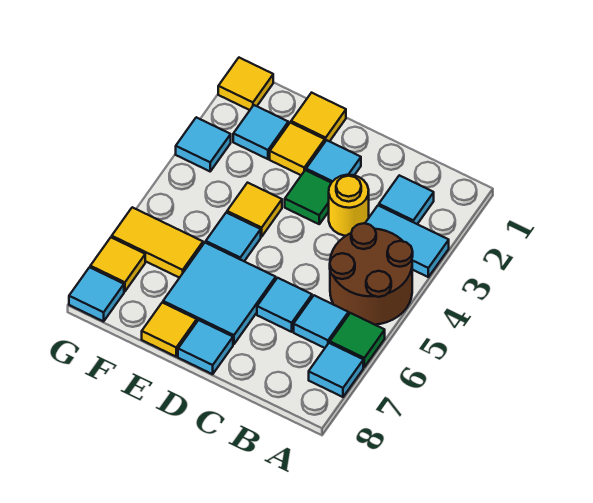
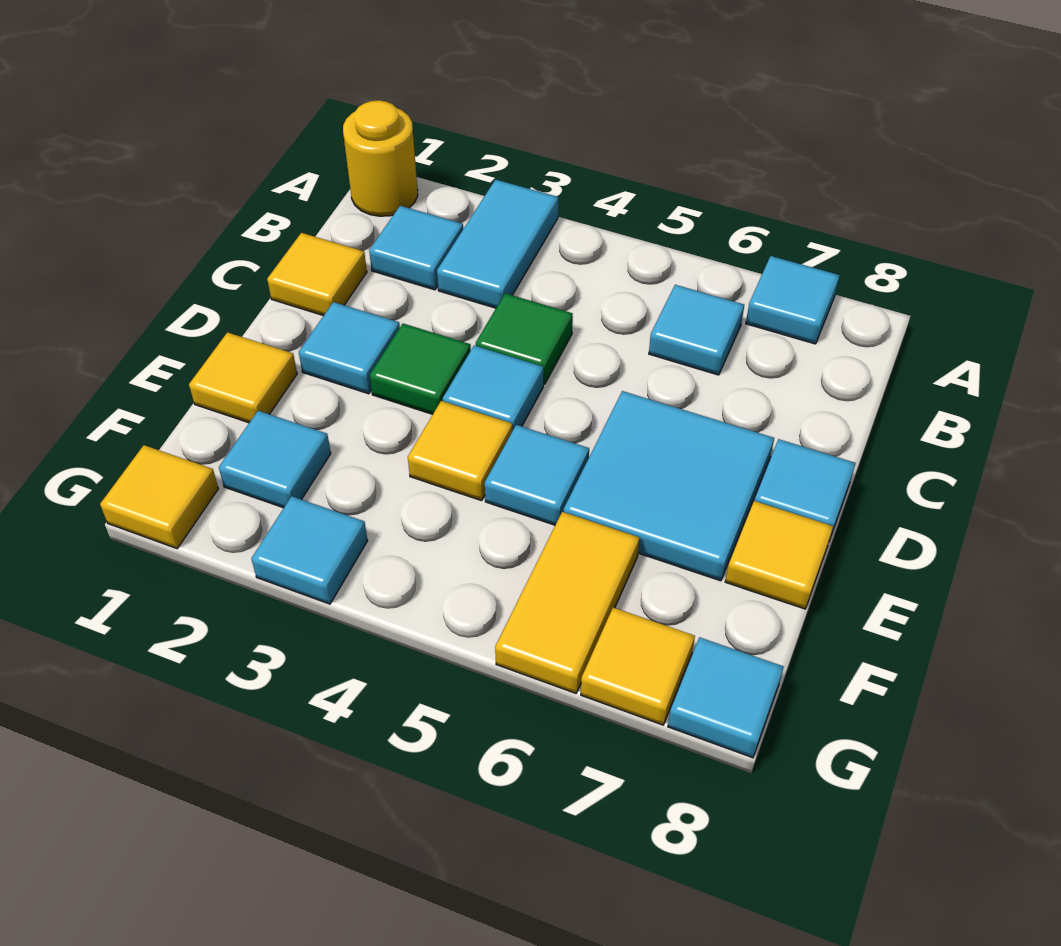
brown 2x2 round brick [330,223,413,325] -> none
green 1x1 tile [330,313,385,367] -> green 1x1 tile moved to [476,293,573,384]
yellow 1x1 round brick [329,175,369,236] -> yellow 1x1 round brick moved to [343,100,418,216]
cyan 1x1 tile [257,278,312,332] -> cyan 1x1 tile moved to [443,345,544,429]
yellow 1x1 tile [270,123,325,175] -> yellow 1x1 tile moved to [267,233,367,316]

